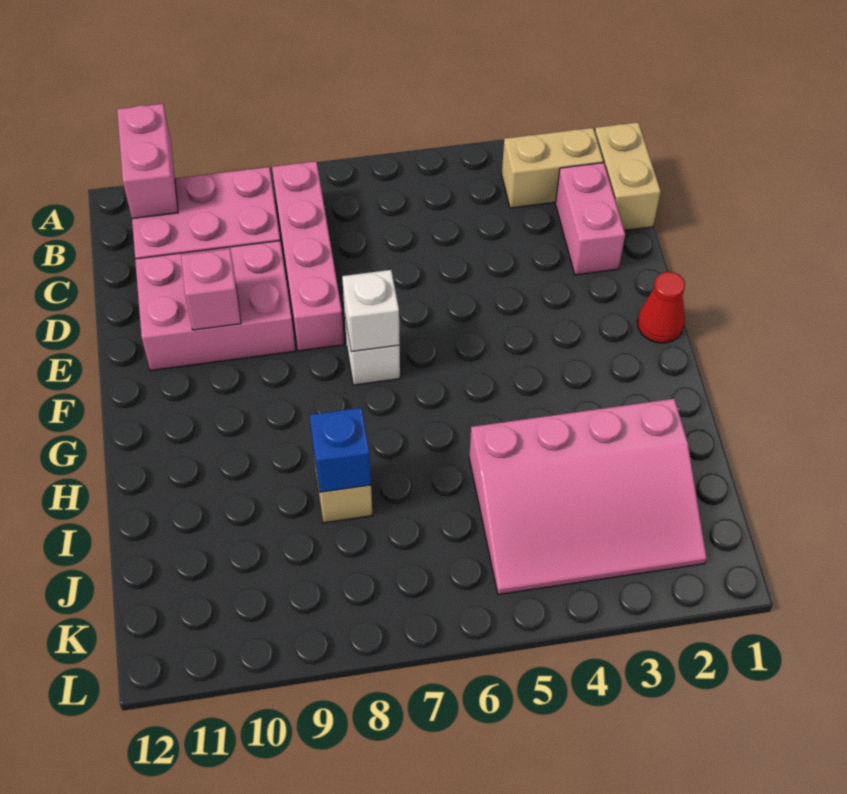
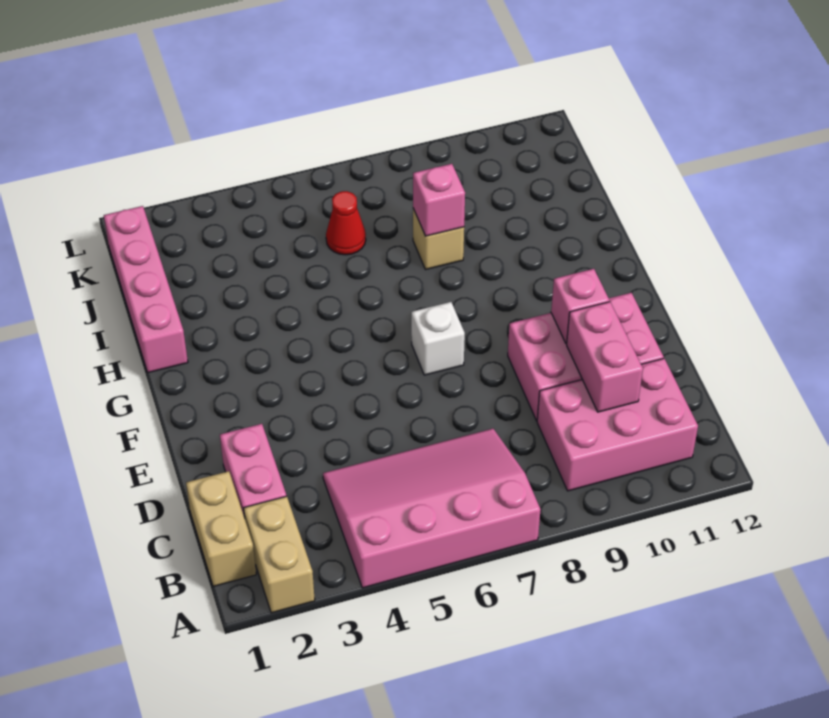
pink 1x2 brick [117,104,178,218] -> pink 1x2 brick moved to [567,302,643,412]
tan 1x2 brick [502,128,603,208] -> tan 1x2 brick turned to [244,496,315,613]
pink 1x4 brick [272,161,344,351] -> pink 1x4 brick moved to [104,206,188,373]
red 1x1 cone [637,272,685,343] -> red 1x1 cone moved to [326,191,366,255]
white 1x1 brick [342,270,400,352] -> none
pink 3x4 slope [469,399,707,595] -> pink 3x4 slope moved to [323,429,541,588]
blue 1x1 brick [310,408,371,492] -> pink 1x1 brick [413,164,465,236]

